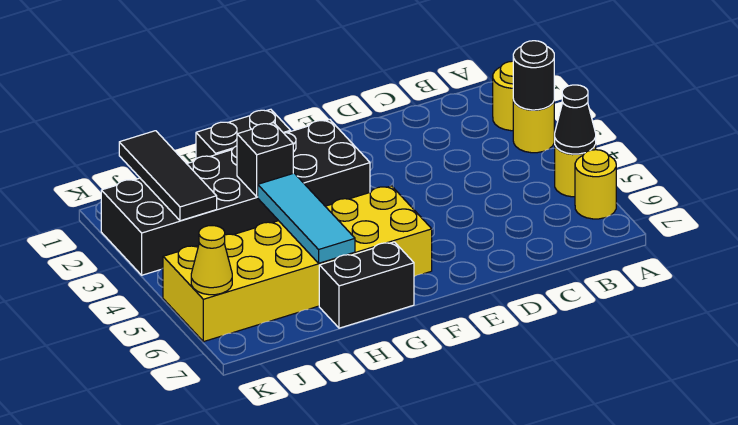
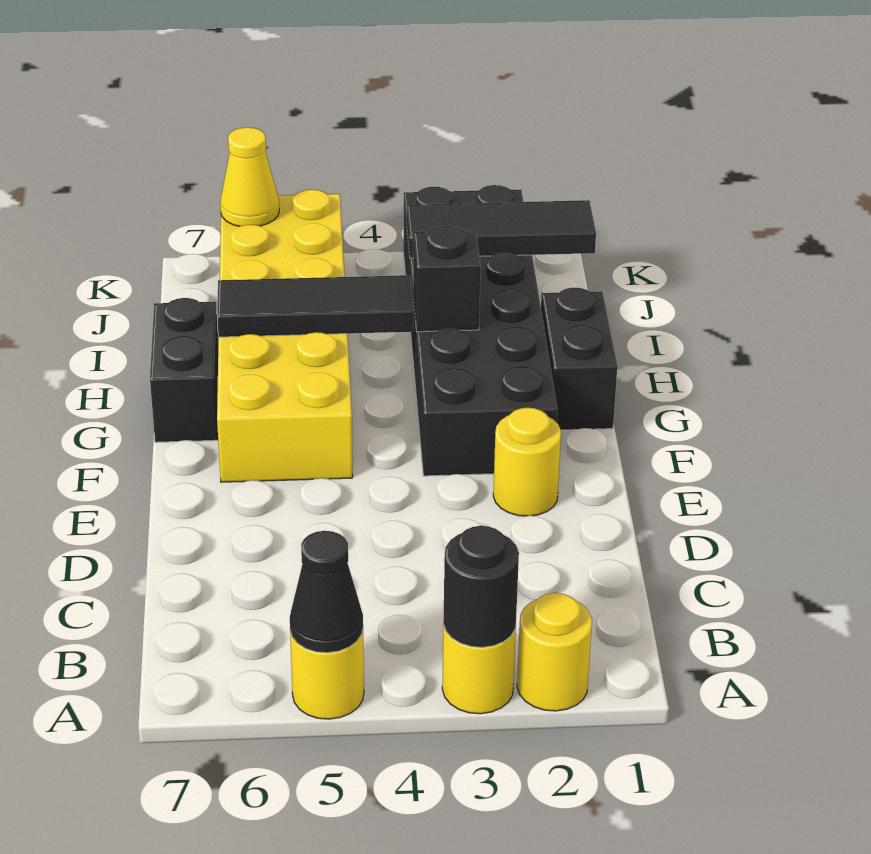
yellow 1x1 round brick [575,150,616,219] -> yellow 1x1 round brick moved to [493,408,561,516]
cyan 1x3 tile [258,173,355,263] -> black 1x3 tile [217,275,413,337]

